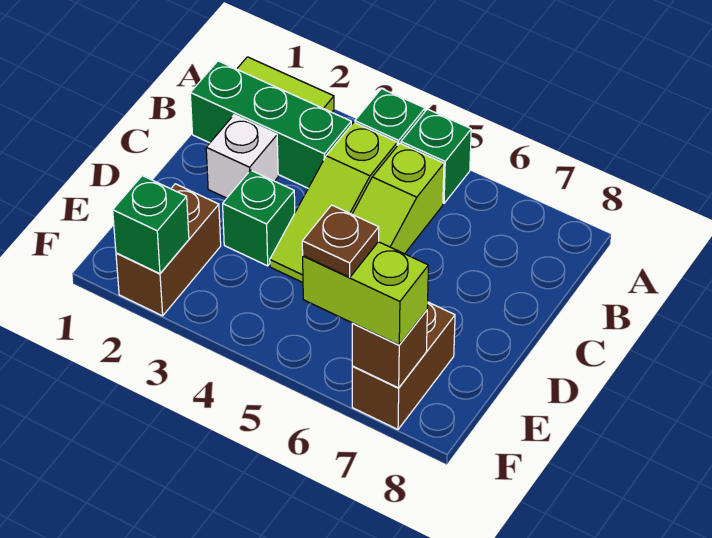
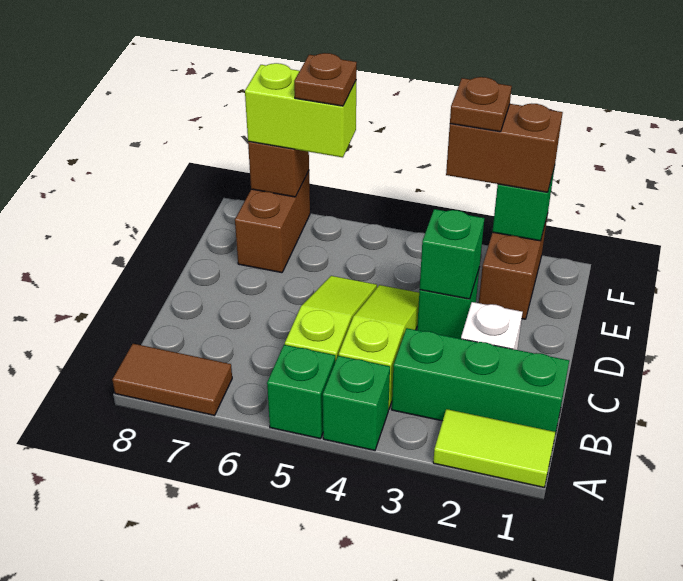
none -> brown 1x2 tile [112,344,232,415]
none -> green 1x1 brick [420,209,484,299]
none -> brown 1x2 brick [446,104,563,192]
none -> brown 1x1 plate [450,77,512,132]

